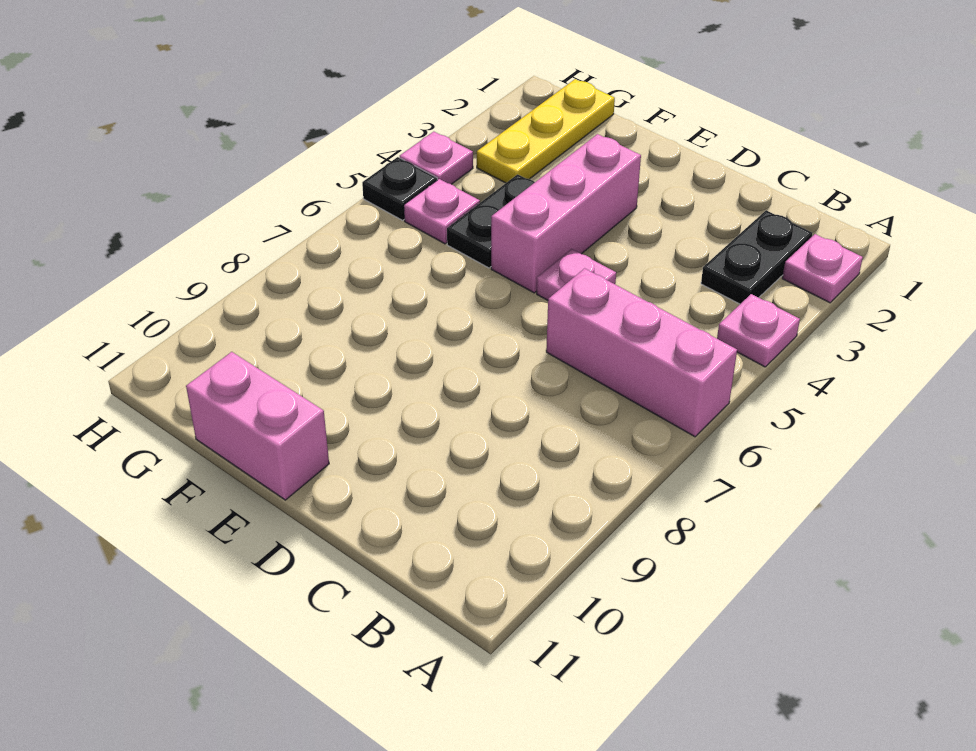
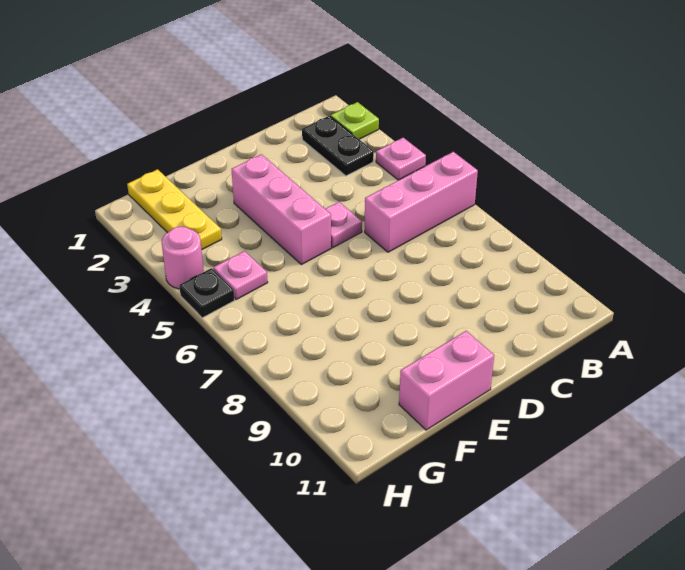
pink 1x1 plate [782,234,863,303] -> lime 1x1 plate [331,102,379,139]
black 1x2 plate [447,174,535,268] -> none
pink 1x1 plate [400,132,473,184] -> pink 1x1 round brick [161,226,204,289]

